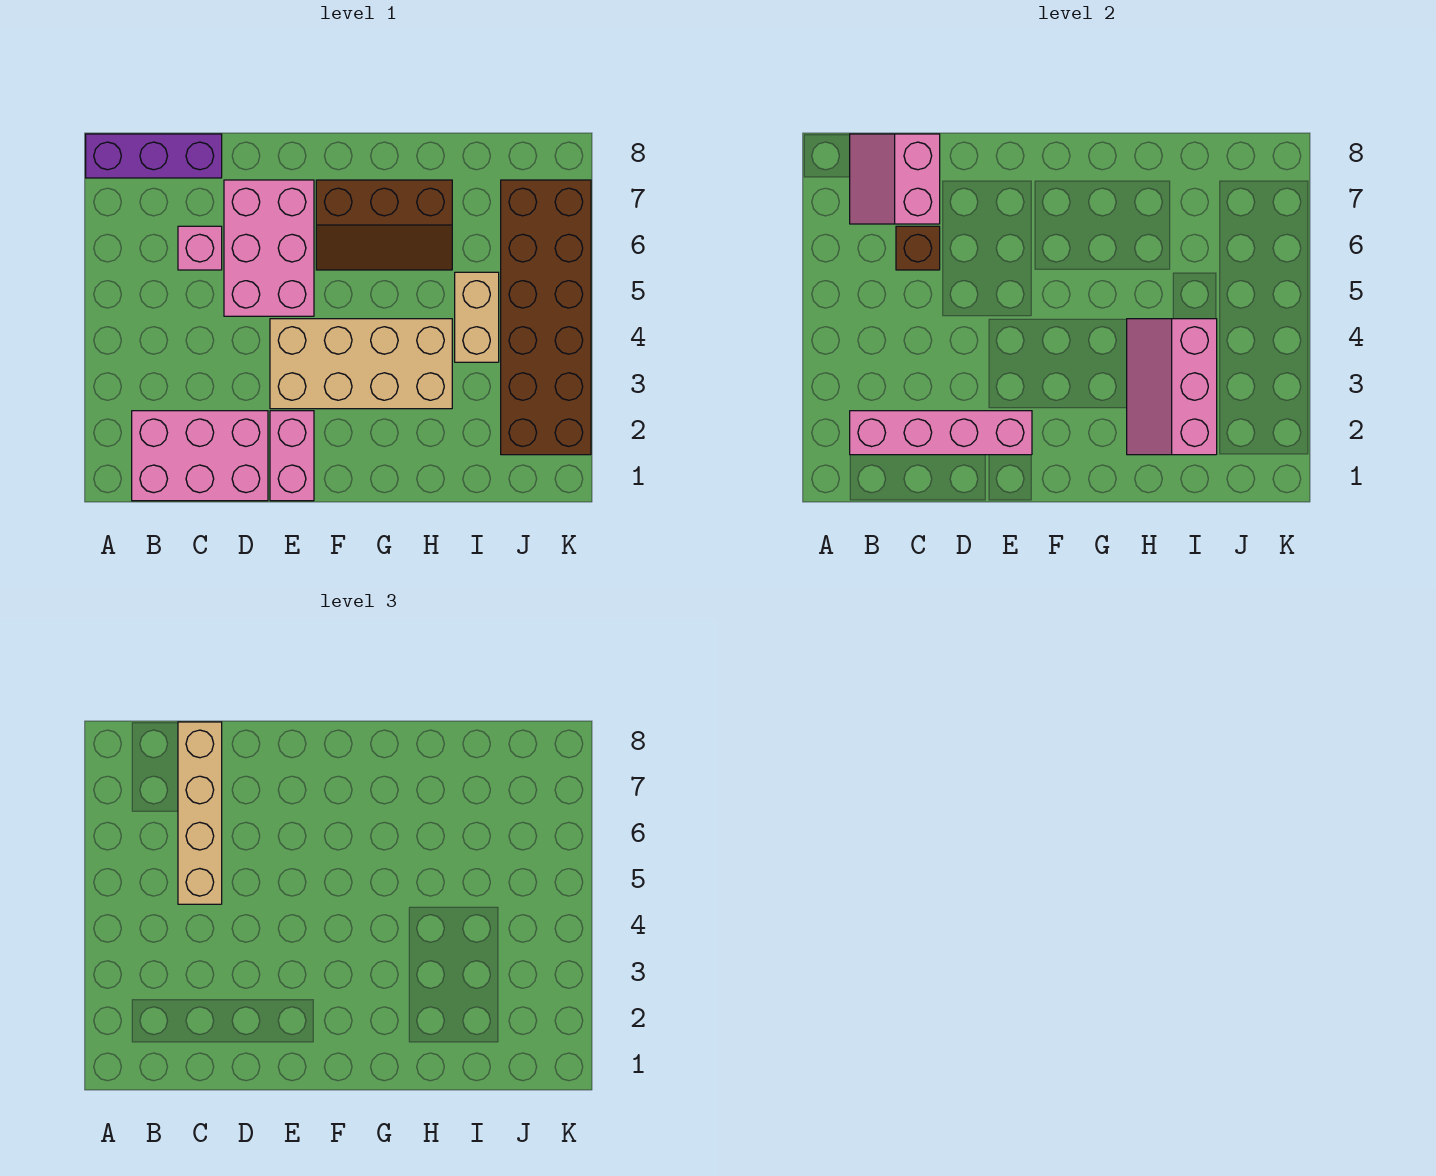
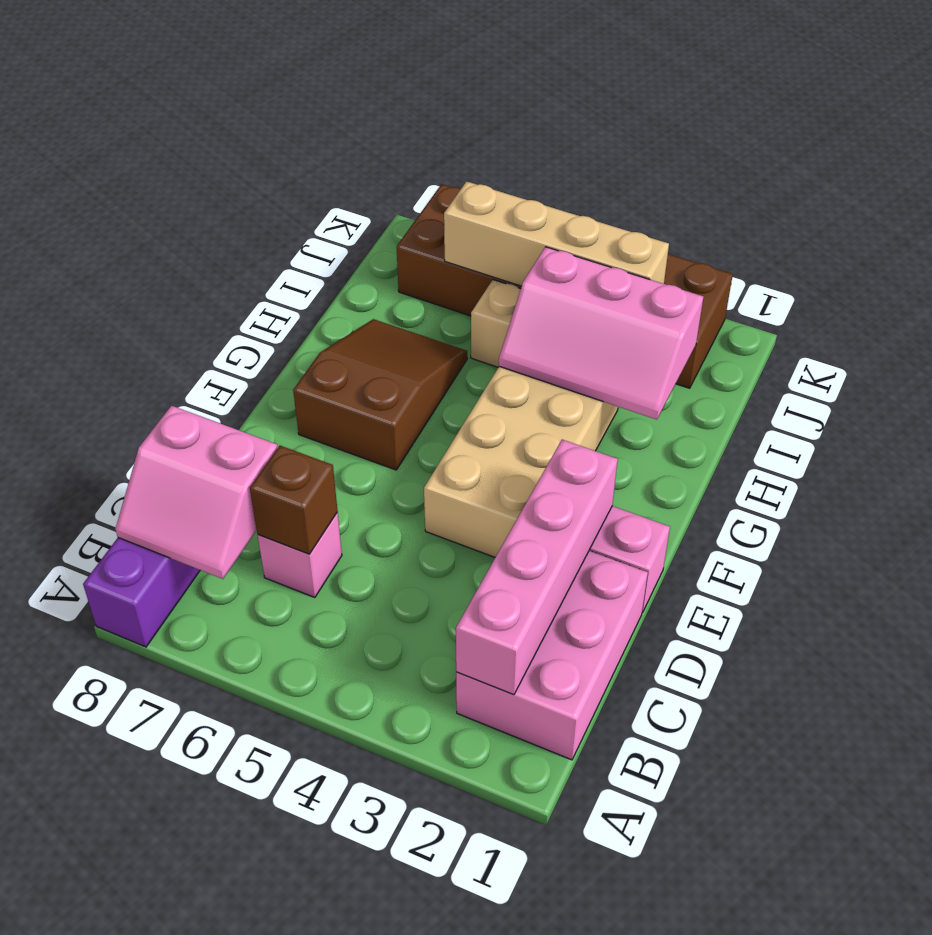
tan 1x4 brick [178,722,222,904] -> tan 1x4 brick moved to [444,181,669,286]
pink 2x3 brick [224,180,314,316] -> none
brown 2x3 slope [316,180,452,270] -> brown 2x3 slope turned to [293,319,467,470]

